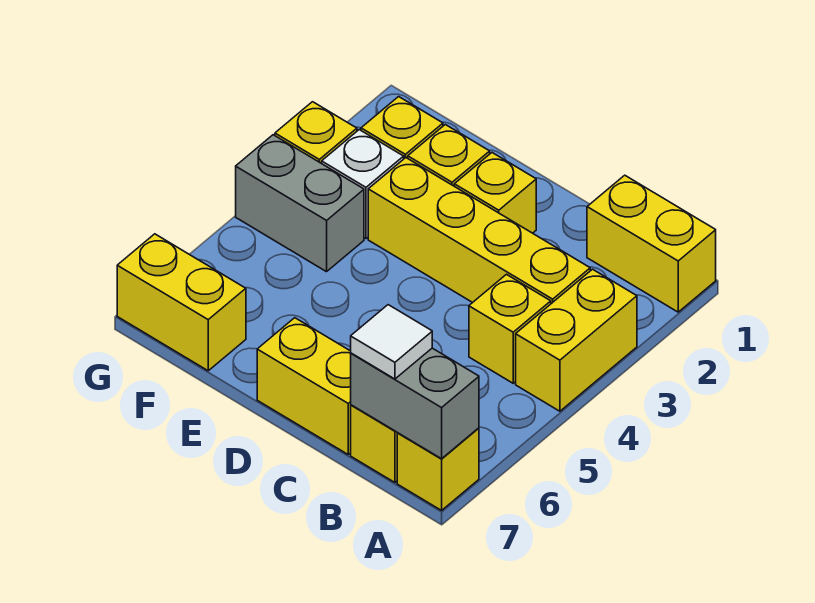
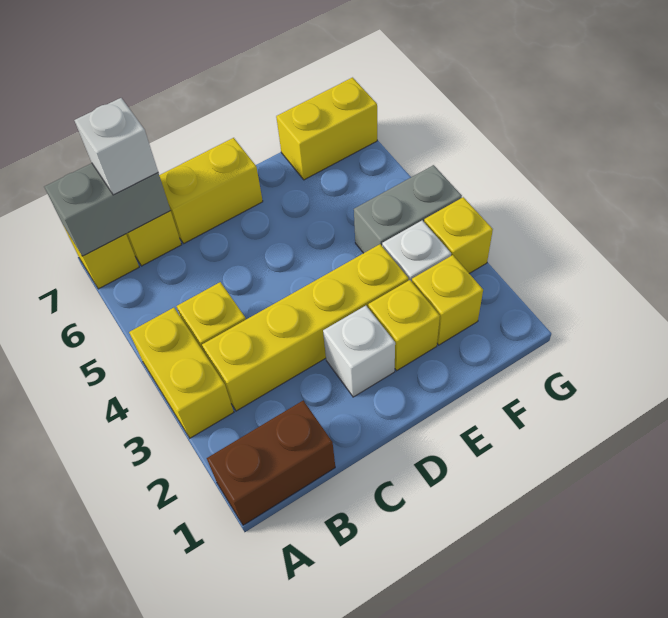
yellow 1x2 brick [587,175,716,312] -> brown 1x2 brick [207,401,335,525]
white 1x1 tile [351,305,432,379] -> white 1x1 brick [74,98,158,195]
yellow 1x1 brick [454,153,536,233] -> white 1x1 brick [323,306,395,397]

